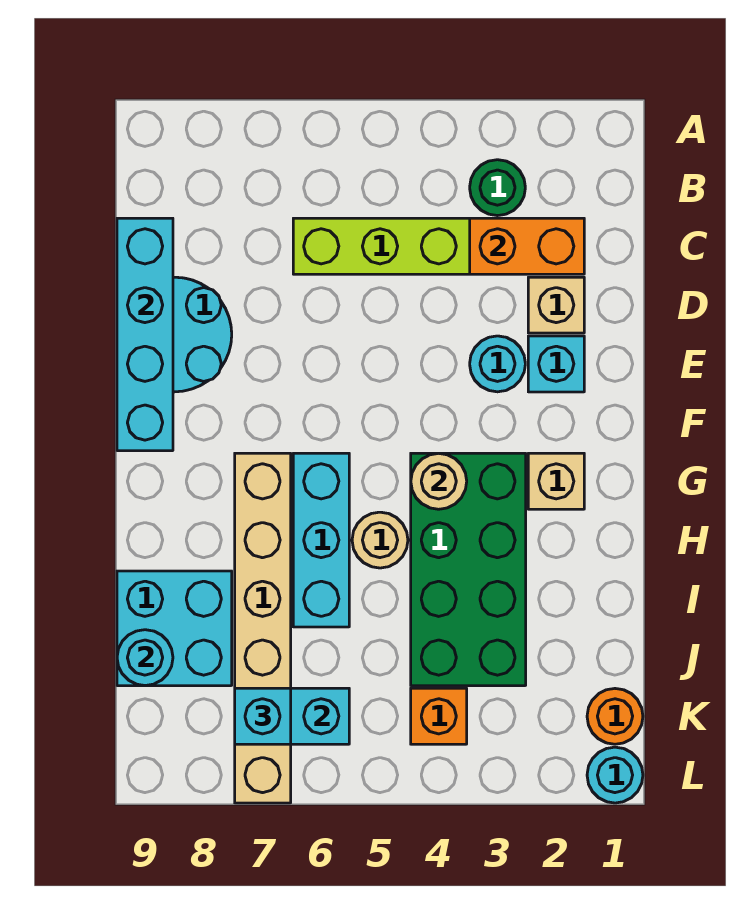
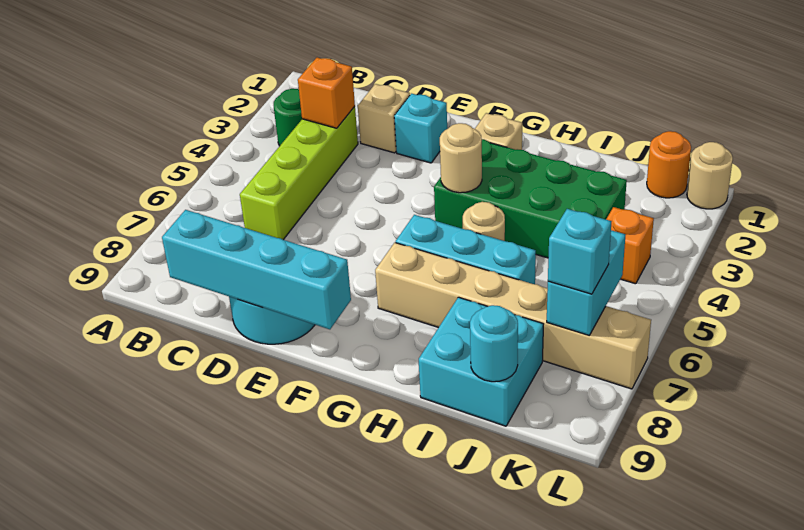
orange 1x2 brick [470,218,584,274] -> orange 1x1 brick [298,58,355,128]
cyan 1x1 round brick [470,336,525,392] -> none
cyan 1x1 round brick [587,747,643,803] -> tan 1x1 round brick [687,142,733,209]

